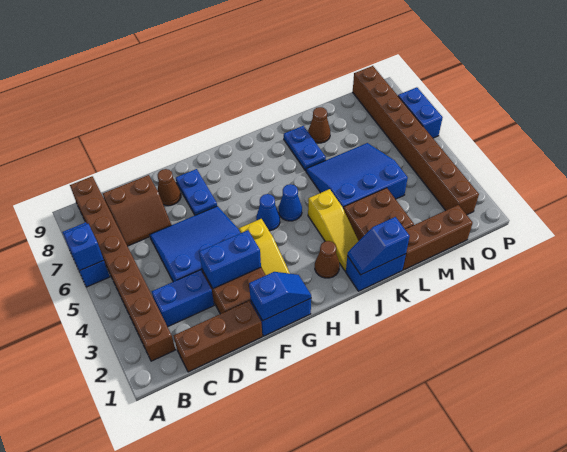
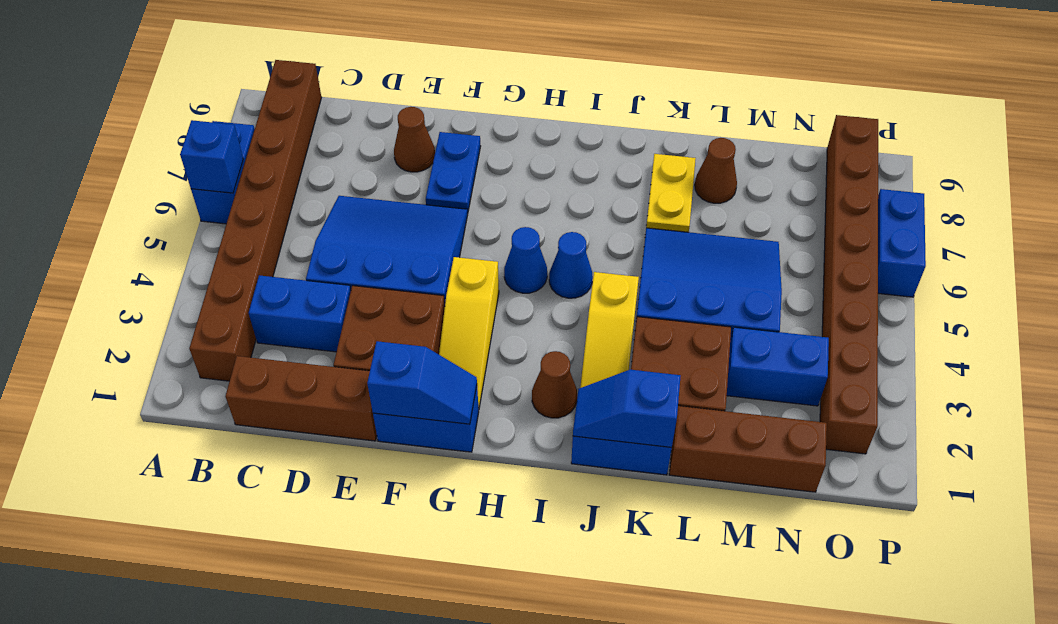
brown 2x2 slope [103,175,171,246] -> none
blue 1x2 brick [199,230,261,289] -> blue 1x2 brick moved to [727,327,829,406]
blue 1x2 plate [284,126,326,171] -> yellow 1x2 plate [646,154,696,232]

